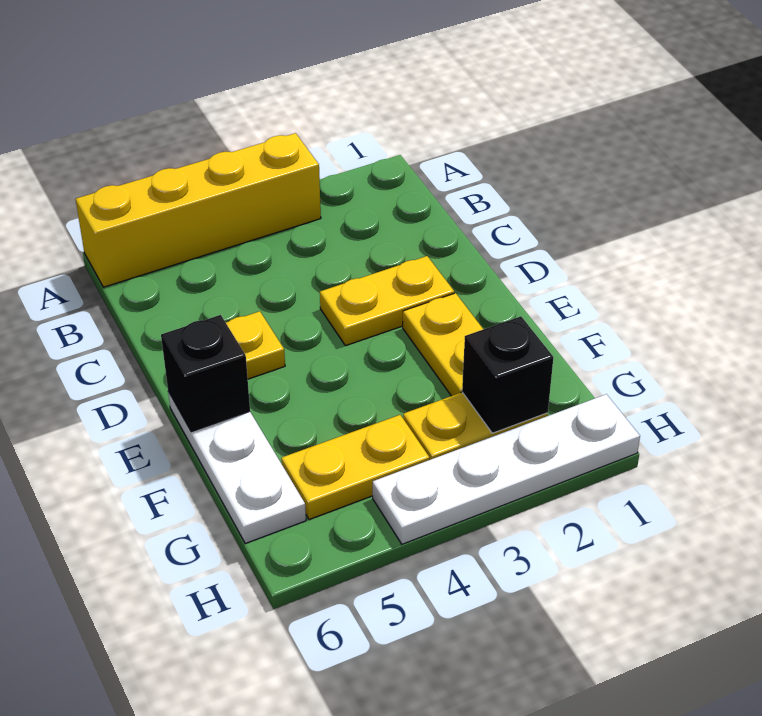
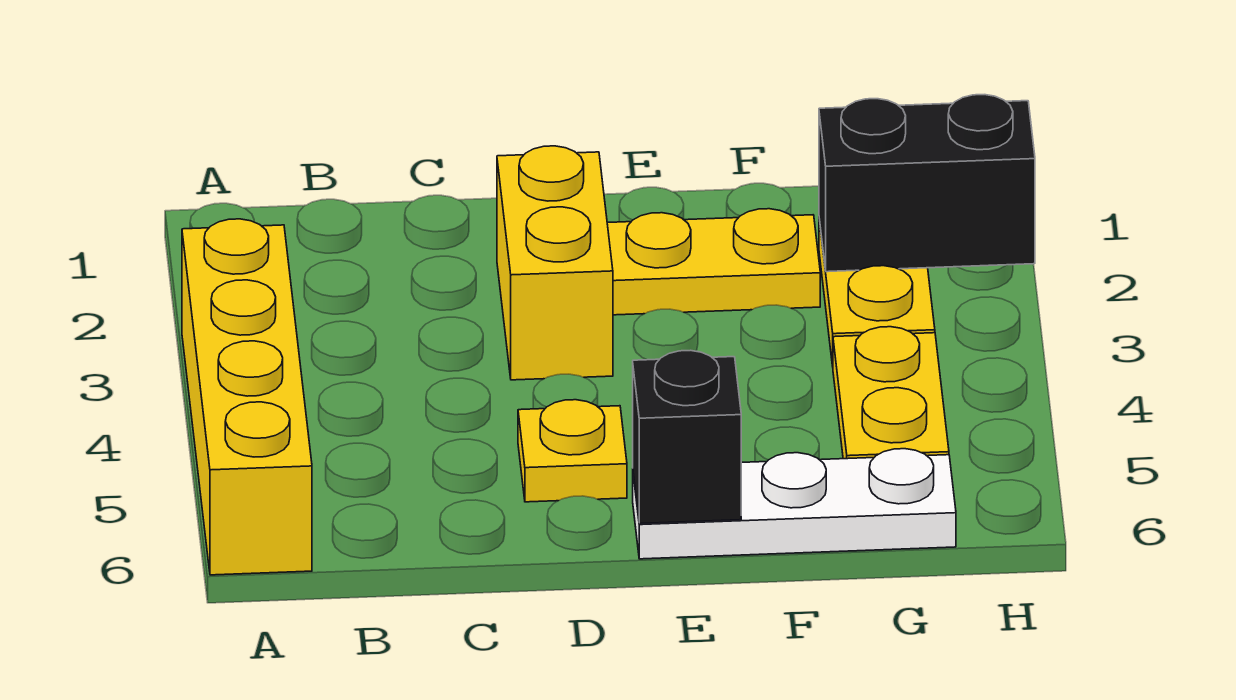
yellow 1x2 plate [320,256,454,346] -> yellow 1x2 brick [497,146,613,380]
black 1x1 brick [462,316,554,433] -> black 1x2 brick [819,95,1035,272]
white 1x4 plate [373,394,640,544] -> none

